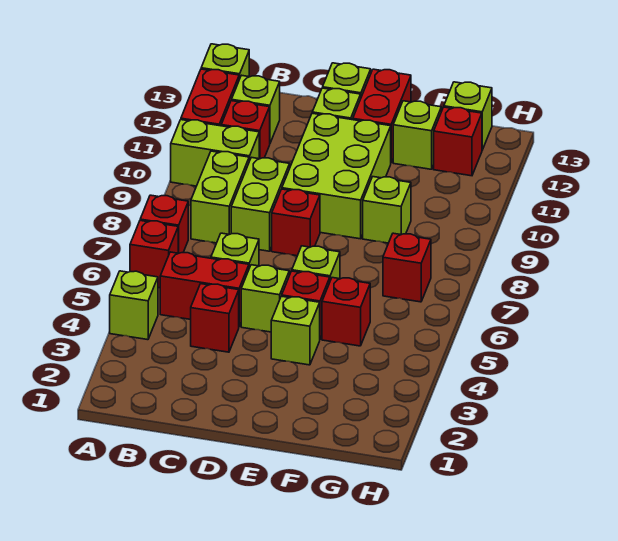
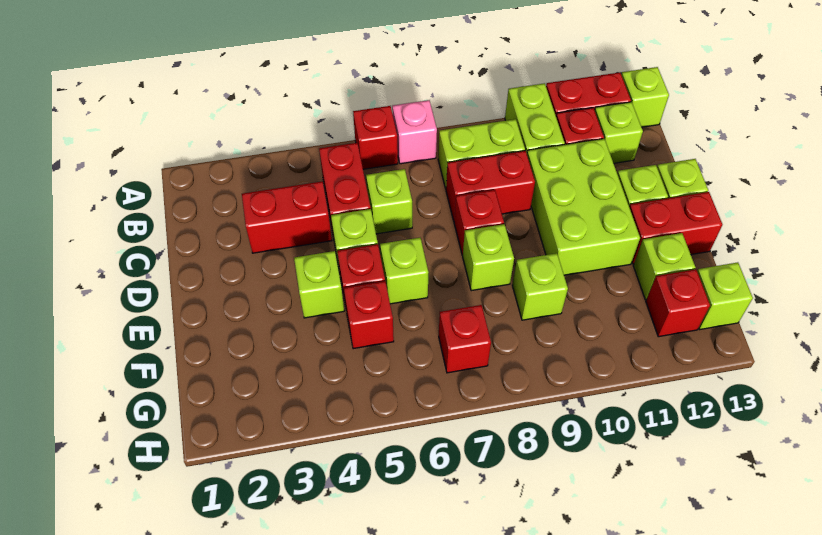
lime 1x1 brick [110,271,158,340] -> lime 1x1 brick moved to [463,224,514,291]
red 1x1 brick [140,195,188,253] -> pink 1x1 brick [392,100,437,164]
red 1x1 brick [191,284,239,352] -> red 1x2 brick [242,181,332,253]
lime 1x2 brick [231,157,290,251] -> red 1x2 brick [446,151,535,221]
lime 2x3 brick [282,113,391,239] -> lime 2x3 brick turned to [527,139,640,275]

